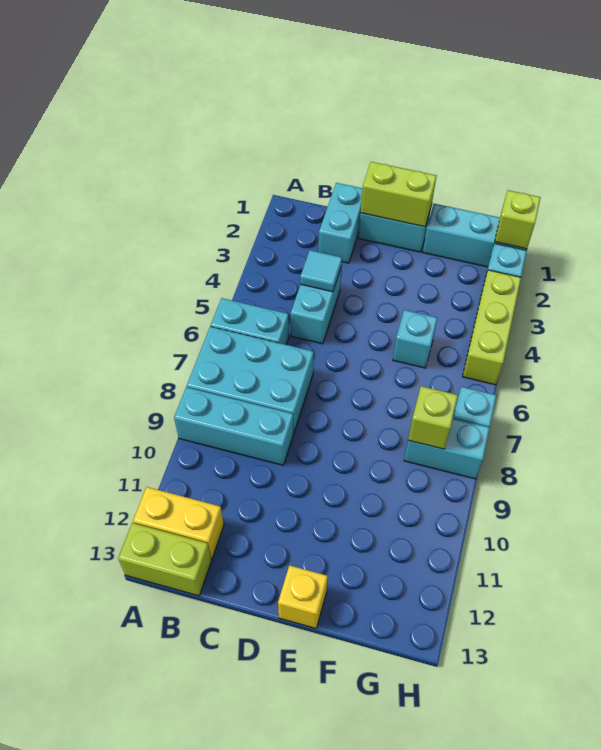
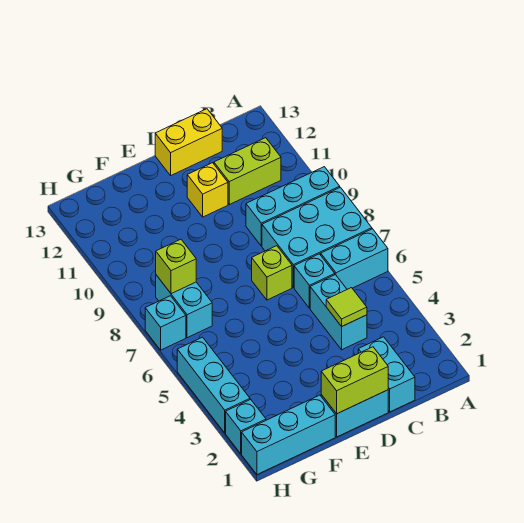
yellow 1x2 brick [133,487,224,559] -> yellow 1x2 brick moved to [155,109,222,175]
lime 1x2 brick [118,523,212,596] -> lime 1x2 brick moved to [214,138,281,205]
cyan 1x1 tile [300,250,342,292] -> lime 1x1 tile [326,288,367,326]
yellow 1x1 brick [278,565,328,628] -> yellow 1x1 brick moved to [187,163,228,217]
cyan 1x1 brick [393,310,437,368] -> cyan 1x1 brick moved to [294,254,335,308]
cyan 1x2 brick [404,418,490,479] -> cyan 1x2 brick turned to [156,275,212,338]
lime 1x1 brick [495,190,541,249] -> lime 1x1 brick moved to [252,246,292,300]
lime 1x3 brick [462,270,521,385] -> cyan 1x3 brick [177,337,250,433]

